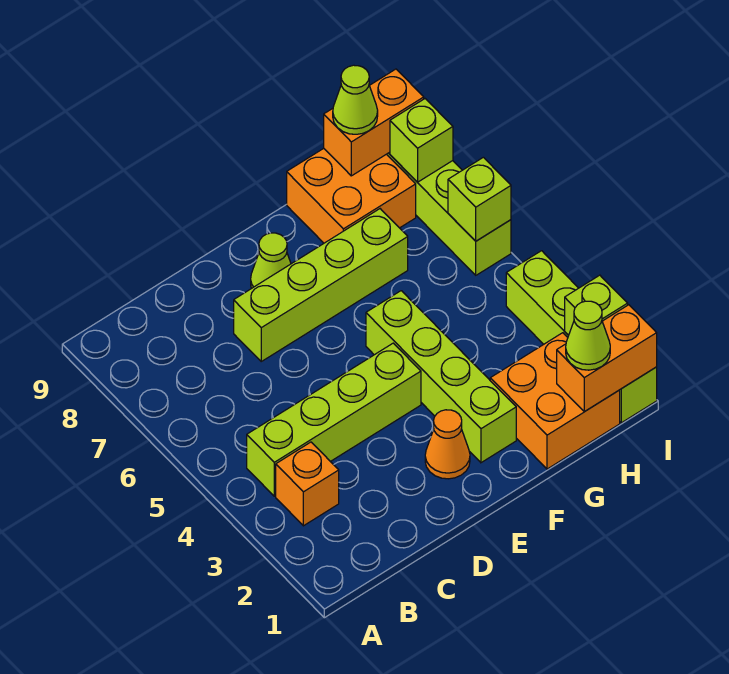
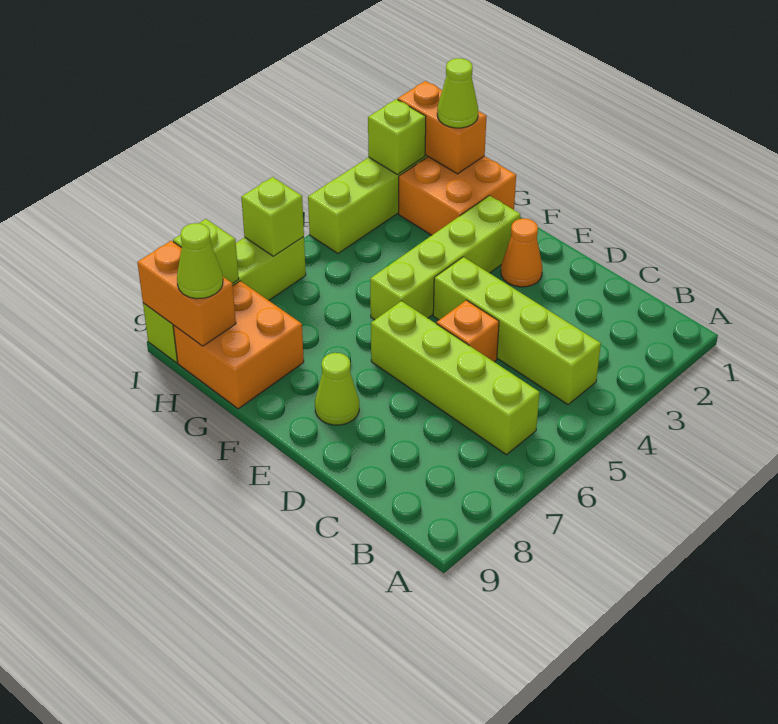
orange 1x1 brick [276,442,339,526] -> orange 1x1 brick moved to [437,300,499,362]
lime 1x4 brick [234,209,408,361] -> lime 1x4 brick moved to [371,301,540,455]

